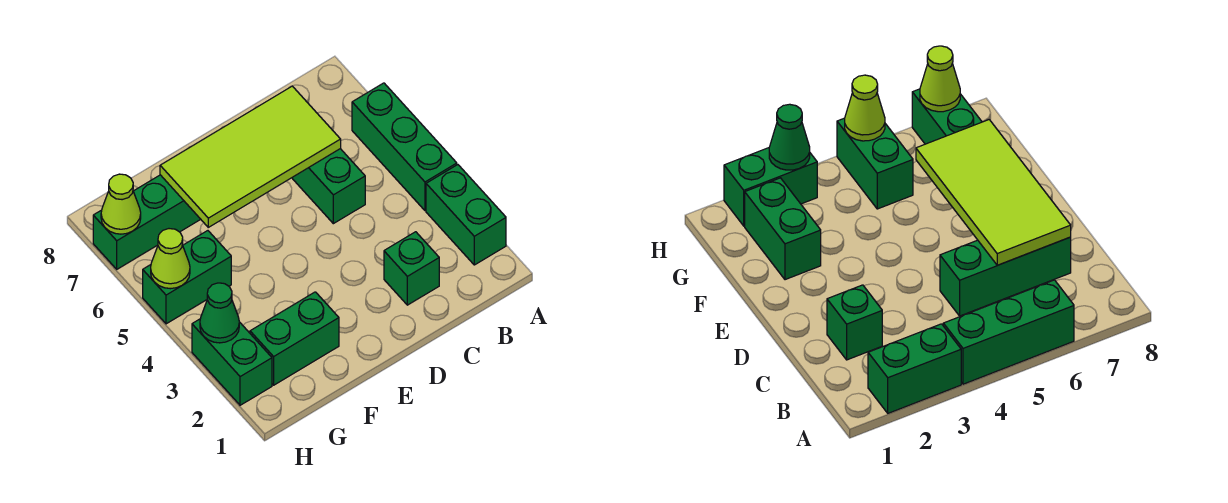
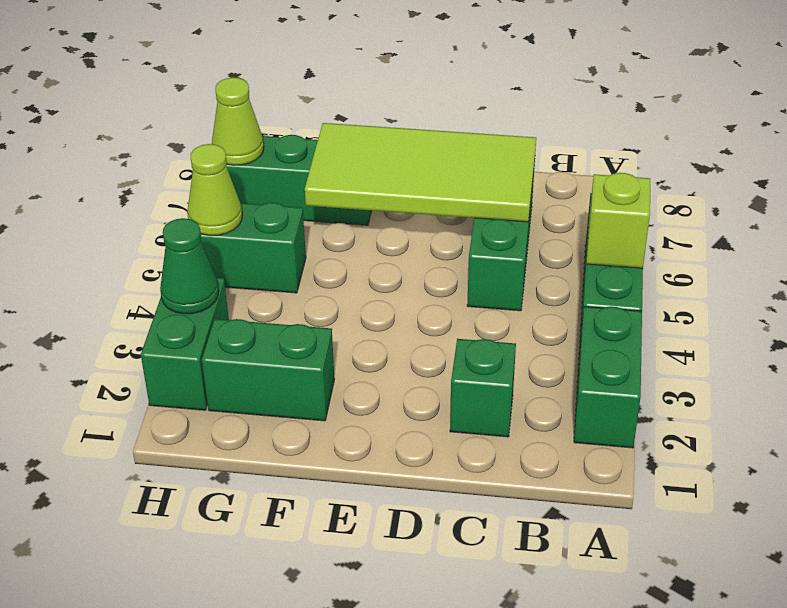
none -> lime 1x1 brick [586,173,650,268]

